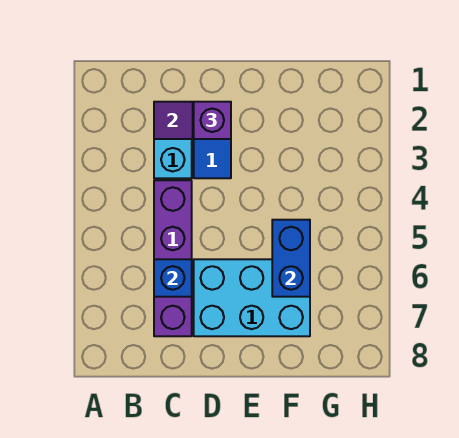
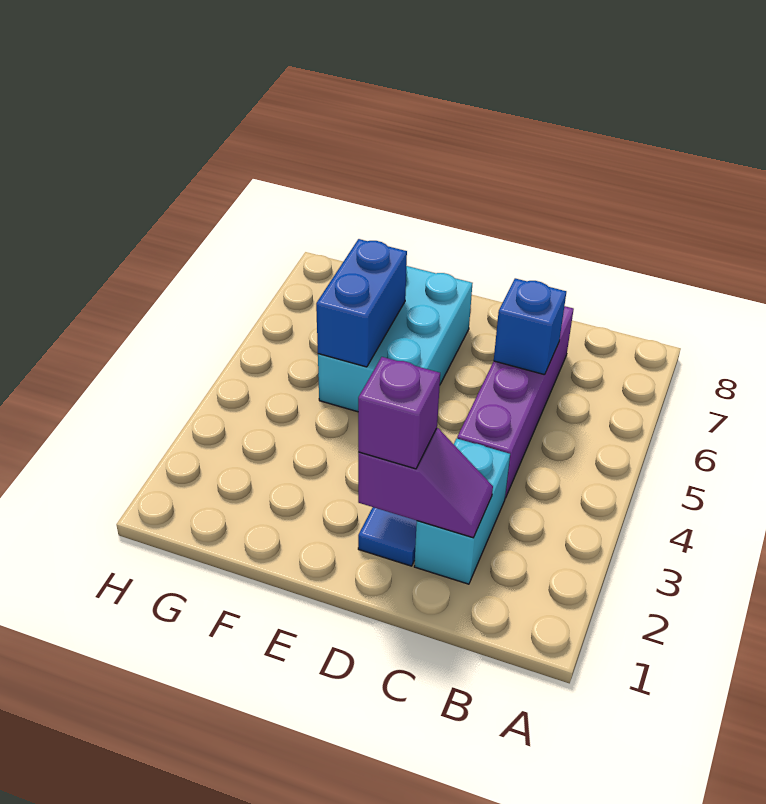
cyan 2x3 brick [194,259,310,336] -> cyan 2x3 brick turned to [318,266,473,412]

